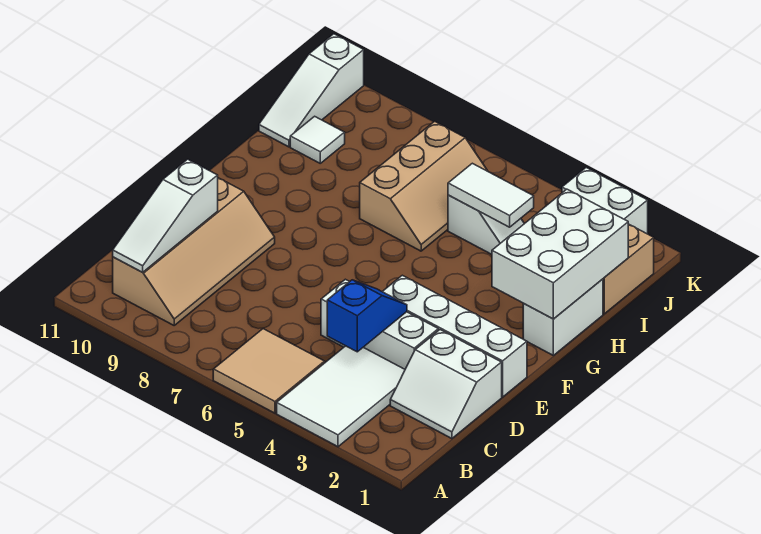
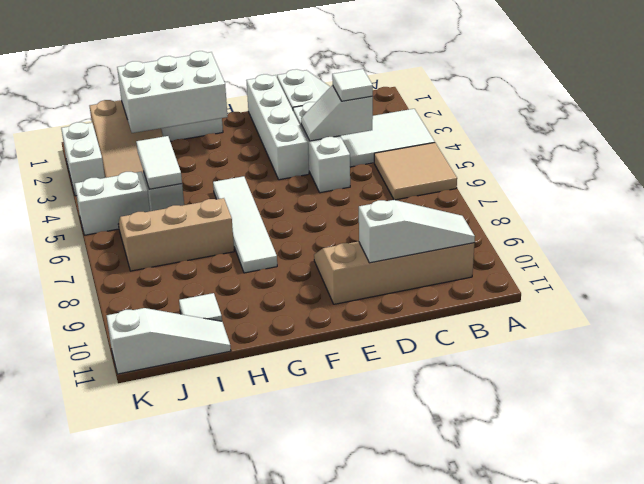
blue 1x2 slope [327,280,407,352] -> white 1x2 slope [301,85,373,141]
none -> white 1x1 tile [332,69,373,101]
none -> white 1x4 tile [213,176,277,273]
none -> white 1x2 brick [75,172,150,235]

